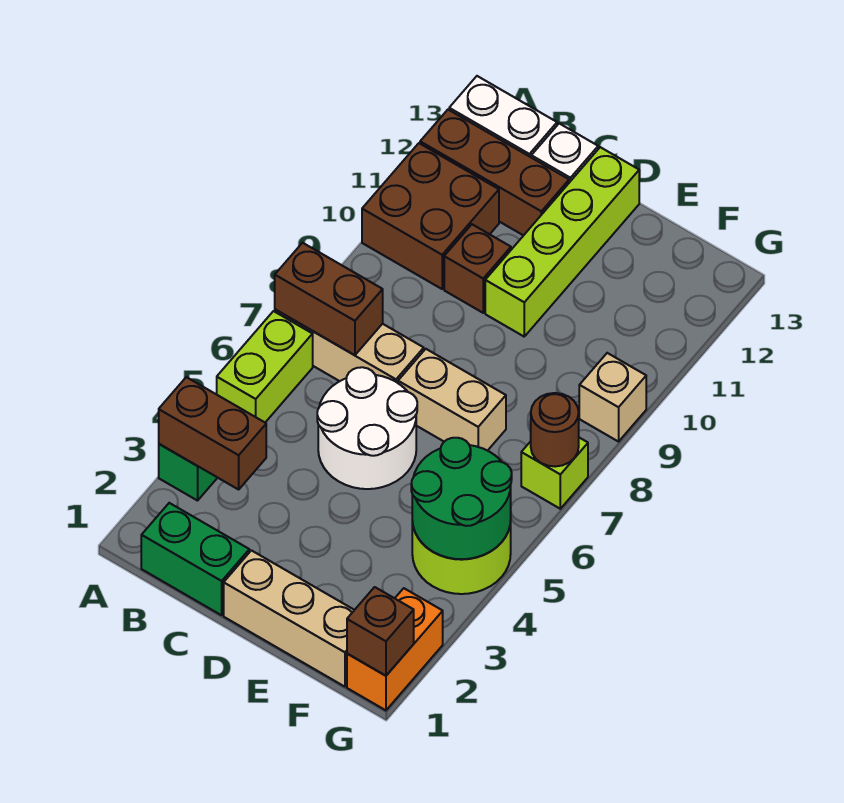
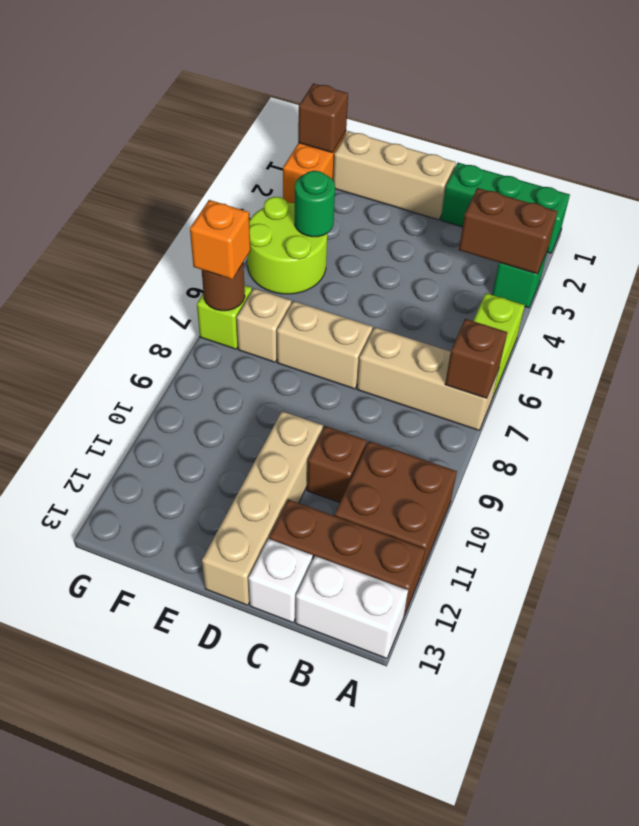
brown 1x2 brick [275,243,383,355] -> brown 1x1 brick [445,319,507,398]
green 1x2 brick [141,503,249,615] -> green 1x3 brick [441,163,570,253]
white 2x2 round brick [317,367,417,489] -> none
lime 1x4 brick [485,147,639,336] -> tan 1x4 brick [202,411,323,605]
green 2x2 round brick [411,438,512,559] -> green 1x1 round brick [295,171,335,237]
none -> orange 1x1 brick [190,200,250,279]
tan 1x1 brick [579,353,646,442] -> tan 1x1 brick moved to [237,289,291,362]

